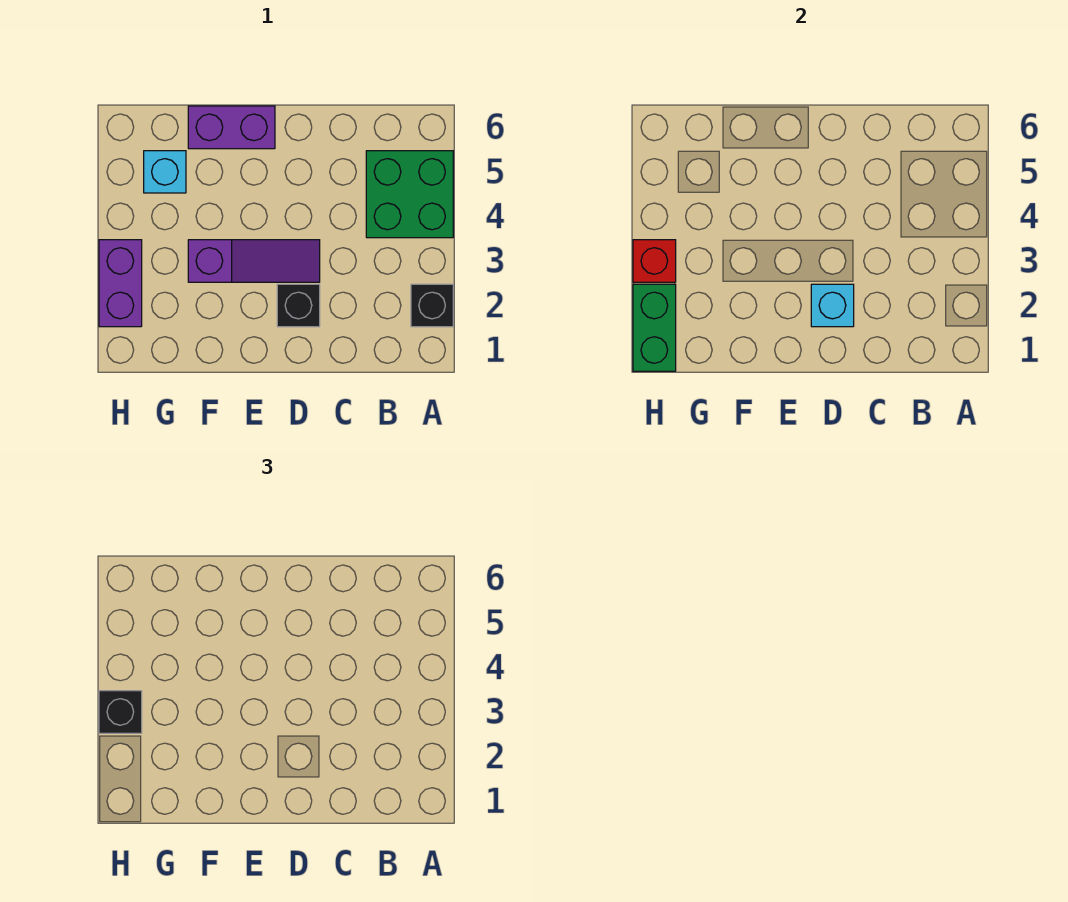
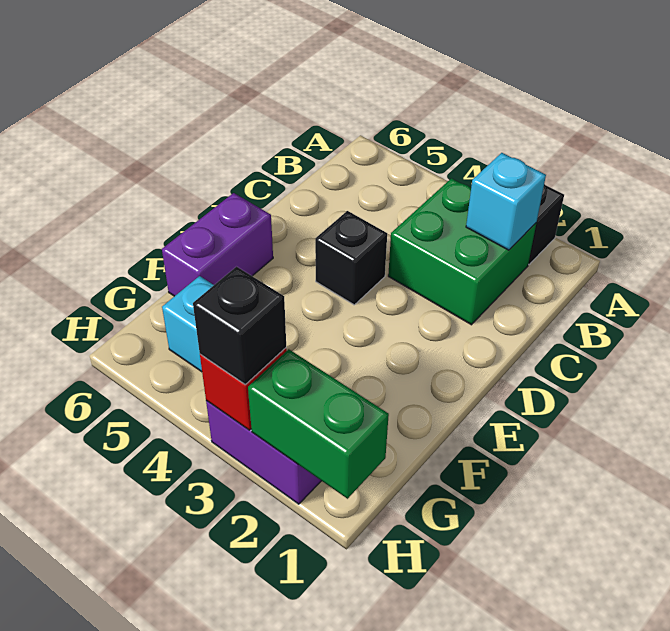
green 2x2 brick [366,151,453,238] -> green 2x2 brick moved to [388,178,536,325]
black 1x1 brick [277,284,320,327] -> black 1x1 brick moved to [315,211,387,305]
cyan 1x1 brick [811,284,854,327] -> cyan 1x1 brick moved to [466,153,546,250]
purple 1x3 slope [188,240,320,282] -> none

